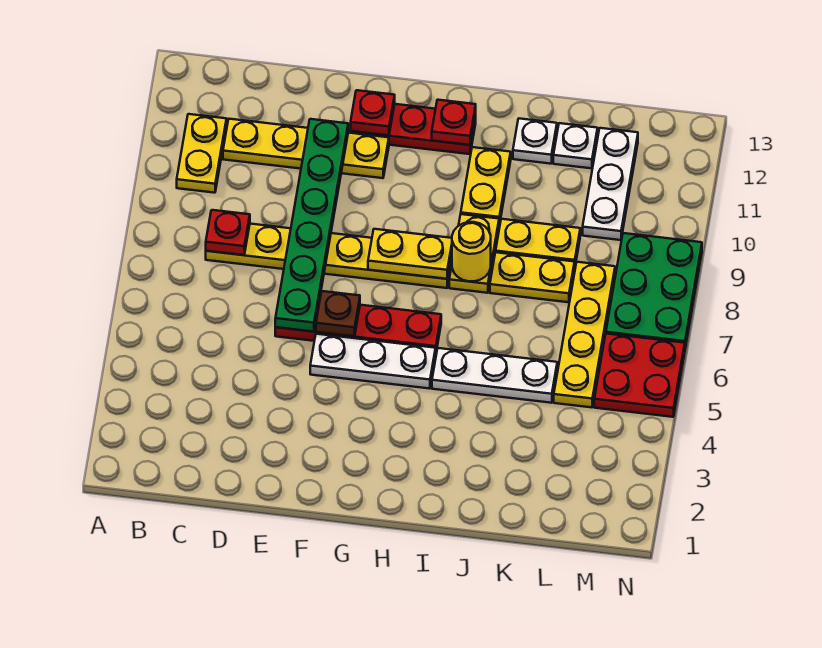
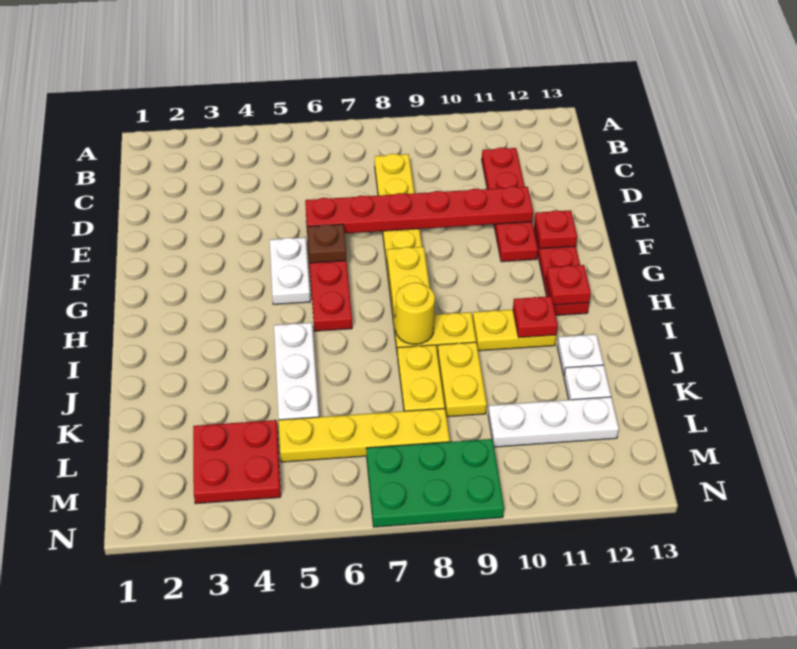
yellow 1x2 plate [177,114,227,193] -> none
red 1x1 plate [206,210,250,255] -> red 1x1 plate moved to [513,296,558,338]
yellow 1x4 plate [223,119,389,178] -> red 1x4 plate [482,147,538,262]
green 1x6 plate [275,119,348,332] -> red 1x6 plate [305,186,533,233]
white 1x3 plate [310,334,436,389] -> white 1x2 plate [270,237,310,304]
red 2x2 plate [594,334,685,417] -> red 2x2 plate moved to [193,420,281,504]

